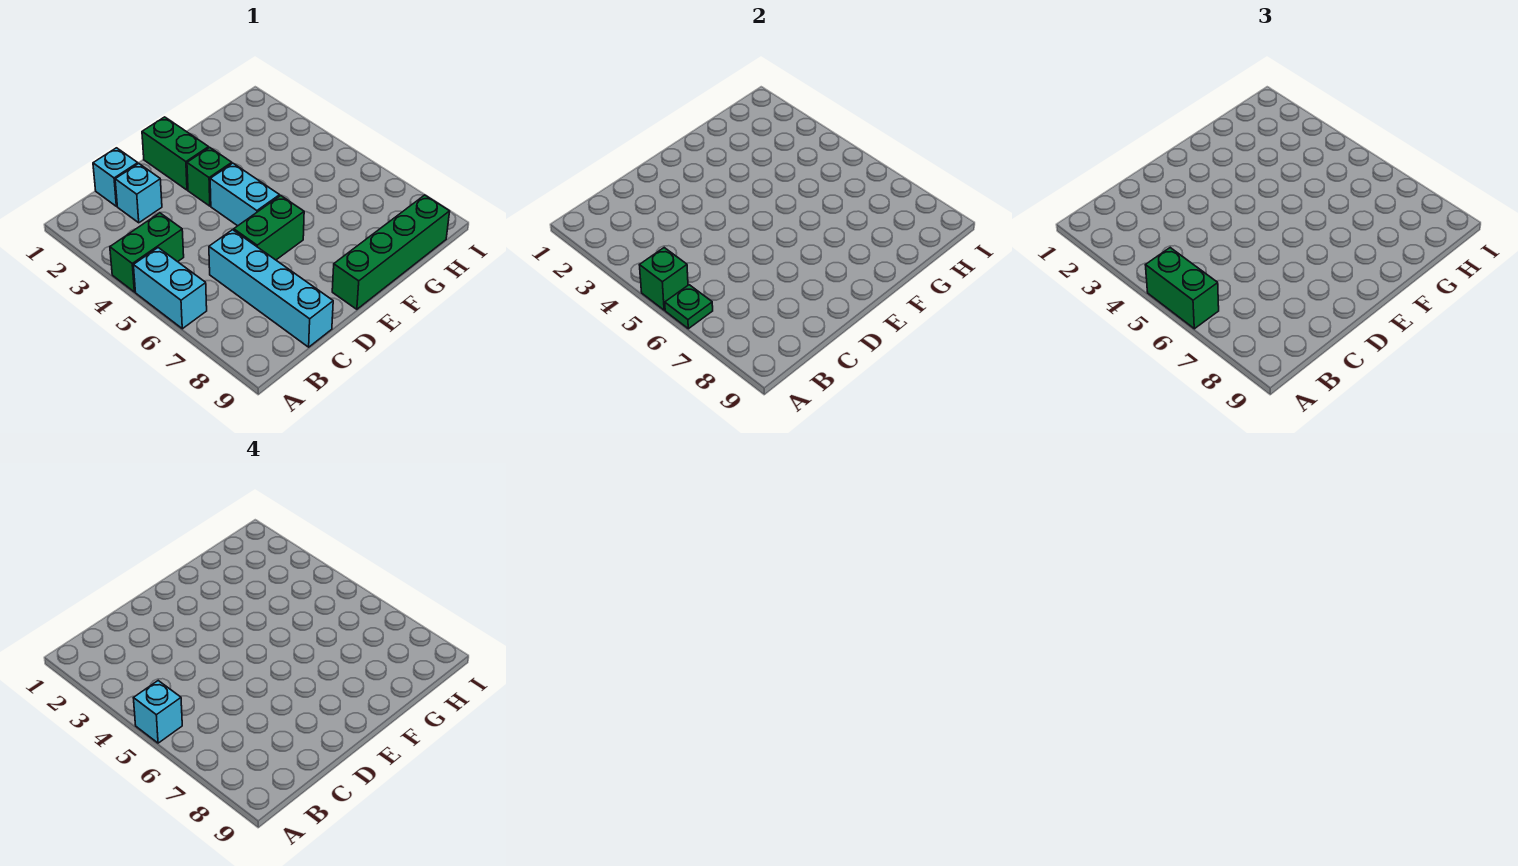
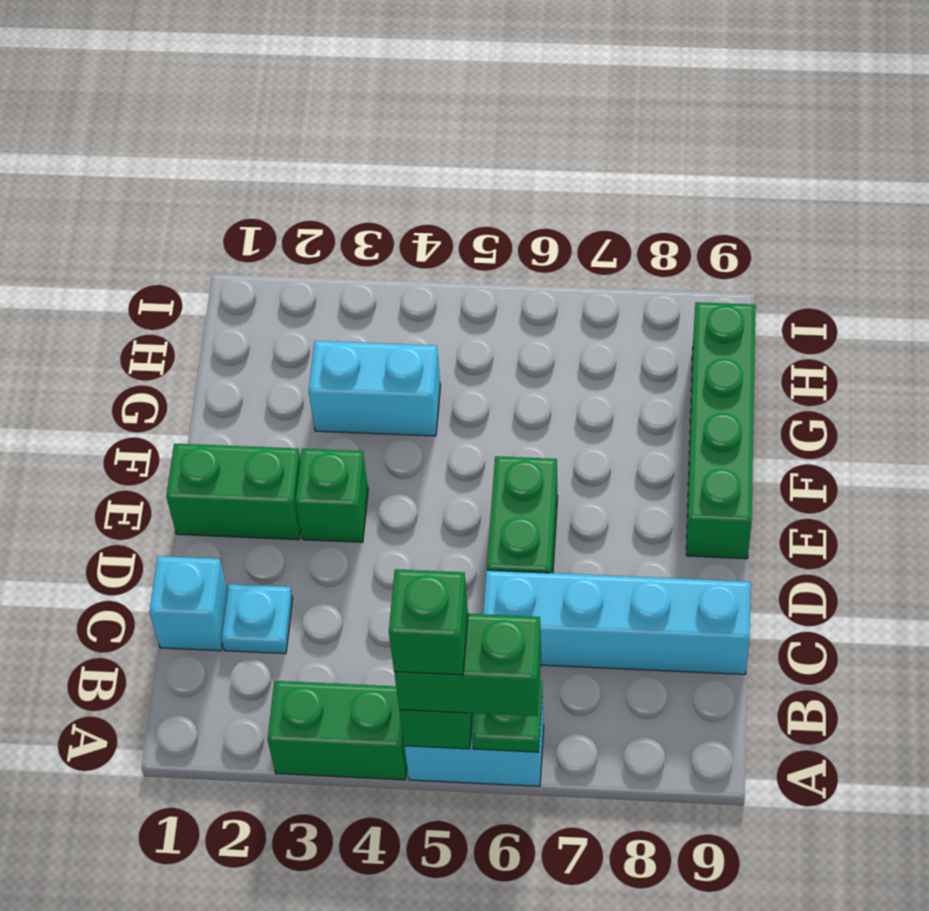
green 1x2 brick [110,213,184,292] -> green 1x2 brick turned to [267,681,407,780]
cyan 1x1 brick [134,681,182,743] -> green 1x1 brick [389,569,468,675]
cyan 1x1 brick [115,164,162,223] -> cyan 1x1 plate [222,584,293,654]
cyan 1x2 brick [210,163,280,226] -> cyan 1x2 brick moved to [309,341,441,436]

